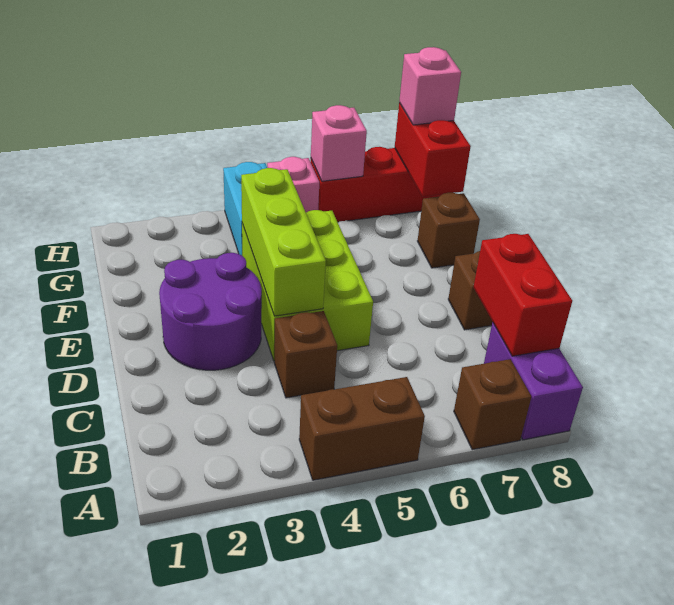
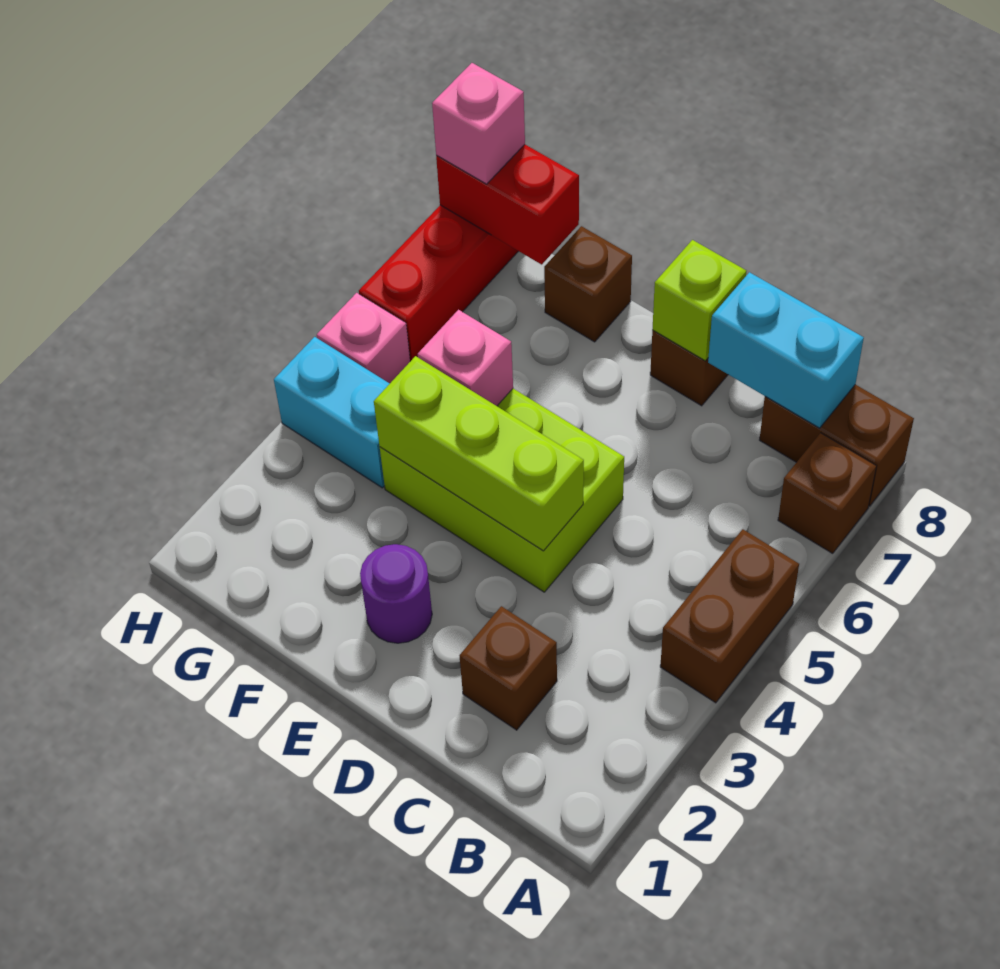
purple 1x2 brick [484,322,583,440] -> brown 1x2 brick [760,385,914,506]
red 1x2 brick [473,234,572,356] -> cyan 1x2 brick [708,272,864,428]
brown 1x1 brick [274,311,337,398] -> brown 1x1 brick moved to [460,606,557,730]
purple 2x2 round brick [159,253,262,370] -> purple 1x1 round brick [360,544,432,643]
none -> lime 1x1 brick [652,240,746,361]
pink 1x1 brick [311,105,367,181] -> pink 1x1 brick moved to [418,310,513,406]

